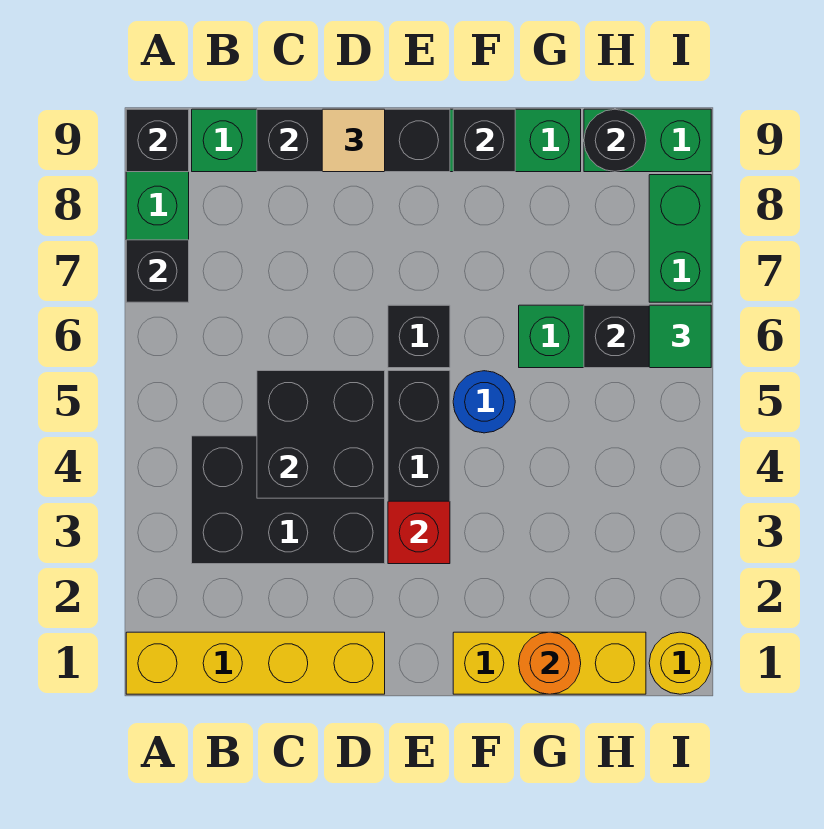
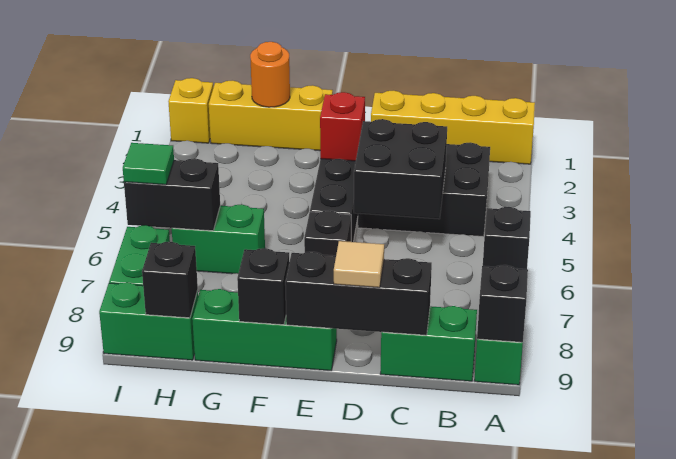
blue 1x1 round brick [453,371,515,433] -> none
black 1x1 round brick [584,109,646,172] -> black 1x1 brick [142,242,198,318]
yellow 1x1 round brick [649,632,711,694] -> yellow 1x1 brick [168,78,213,143]

